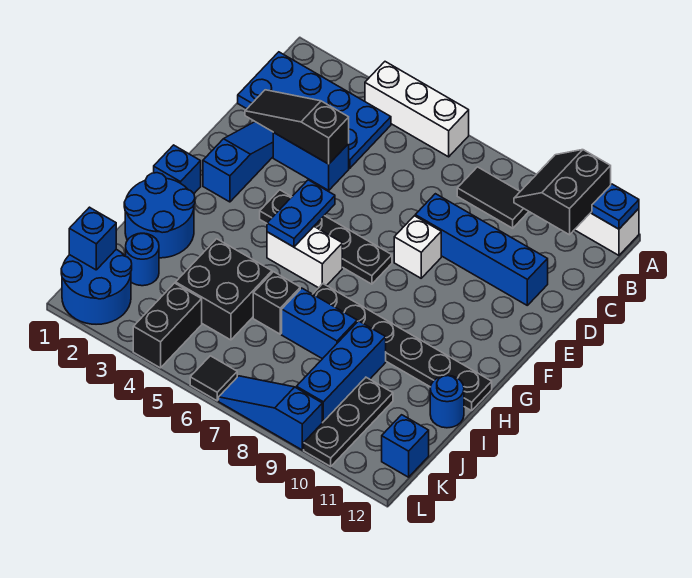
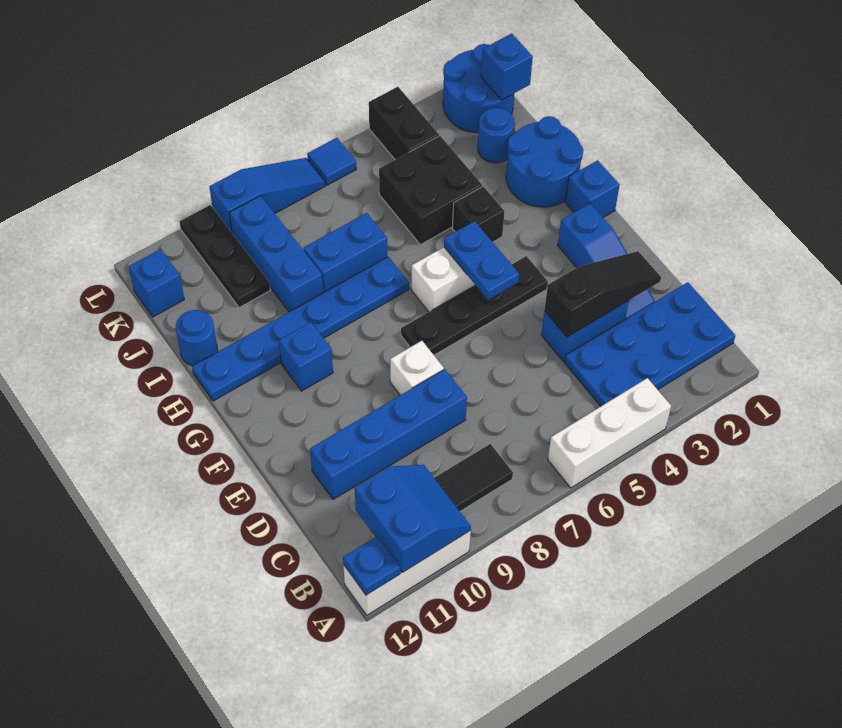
black 2x2 slope [514,150,611,235] -> blue 2x2 slope [355,465,471,573]
none -> blue 1x1 brick [279,322,333,391]
black 1x6 plate [313,284,492,411] -> blue 1x6 plate [192,257,409,401]
black 1x1 brick [253,272,300,334] -> black 1x1 brick moved to [452,186,505,242]
black 1x1 tile [190,356,237,401] -> blue 1x1 tile [307,138,356,185]

